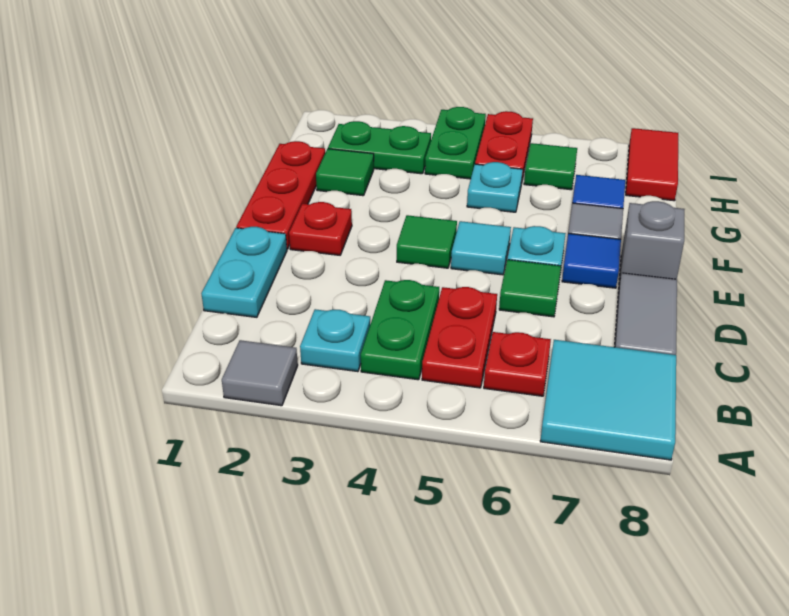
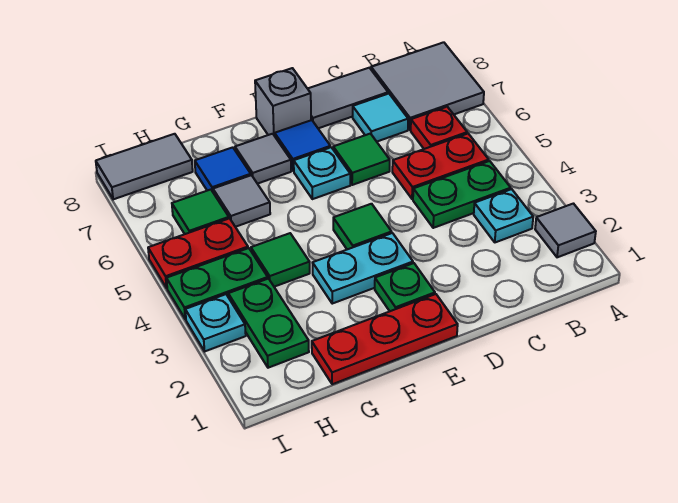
cyan 2x2 tile [540,340,676,460] -> grey 2x2 tile [371,42,484,130]
cyan 1x2 plate [201,227,287,317] -> cyan 1x2 plate moved to [313,233,413,304]
red 1x1 plate [289,202,352,255] -> green 1x1 plate [375,263,435,311]
cyan 1x1 tile [451,221,511,275] -> cyan 1x1 tile moved to [353,94,408,142]
green 1x1 tile [316,149,374,196] -> green 1x1 tile moved to [251,233,310,287]
cyan 1x1 plate [467,162,523,212] -> cyan 1x1 plate moved to [185,294,246,351]
none -> grey 1x1 tile [213,175,270,227]
red 1x2 tile [626,128,678,201] -> grey 1x2 tile [96,134,193,199]

